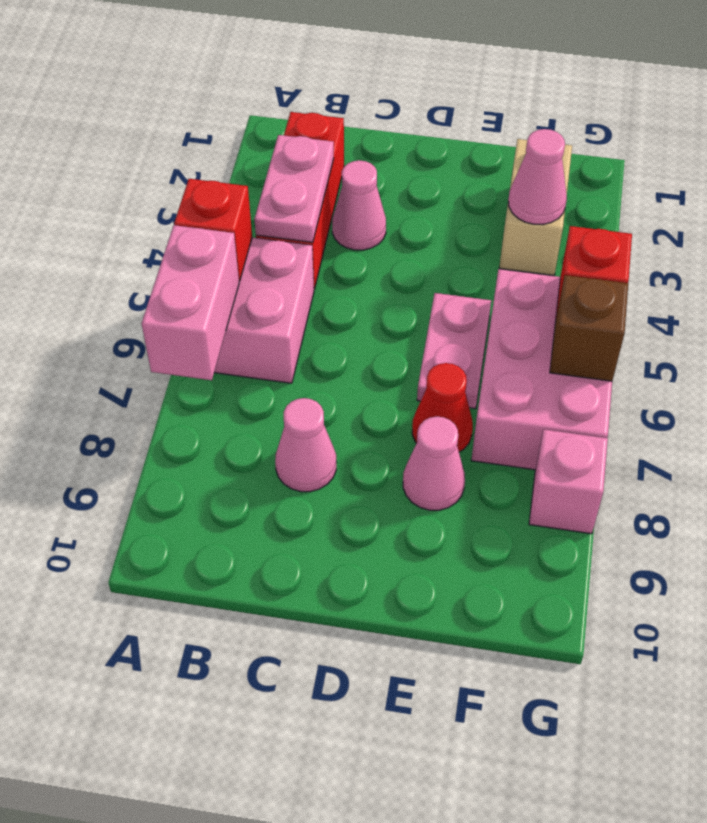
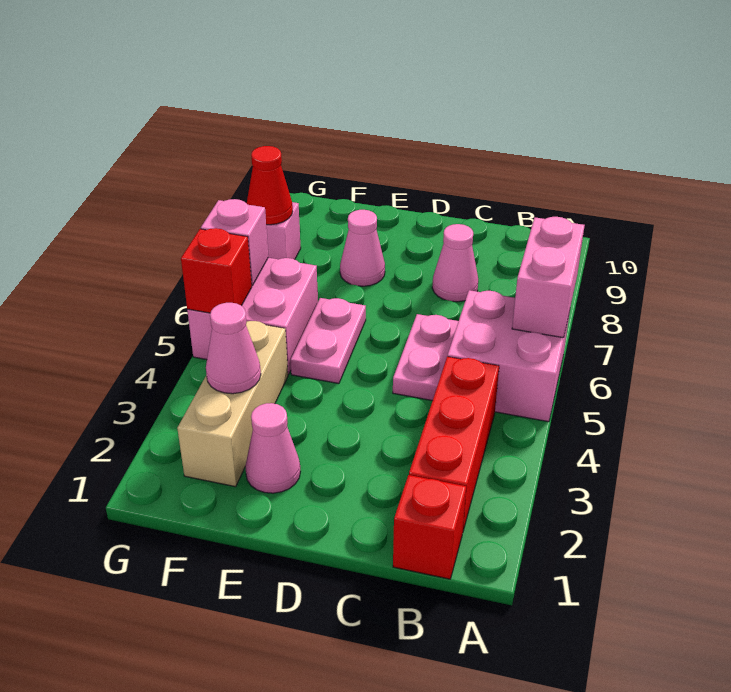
red 1x1 brick [174,179,252,281] -> red 1x1 brick moved to [393,475,466,579]
pink 1x2 plate [254,135,334,242] -> pink 1x2 plate moved to [393,314,459,401]
pink 1x1 cone [332,160,386,250] -> pink 1x1 cone moved to [245,403,301,493]
red 1x1 cone [412,363,473,452] -> red 1x1 cone moved to [247,146,293,225]
tan 1x2 brick [499,139,572,275] -> tan 1x3 brick [177,321,288,487]
pink 2x3 brick [471,269,612,470] -> pink 2x2 brick [187,258,318,374]
brown 1x1 brick [550,275,628,381] -> pink 1x1 brick [201,199,268,286]

